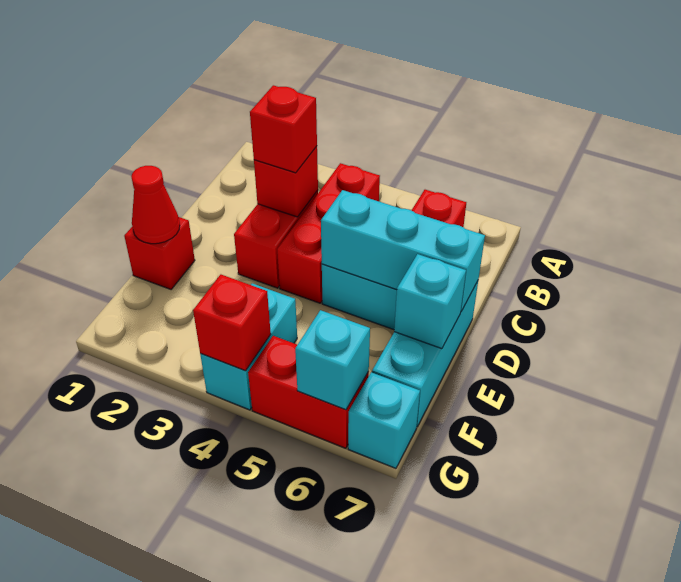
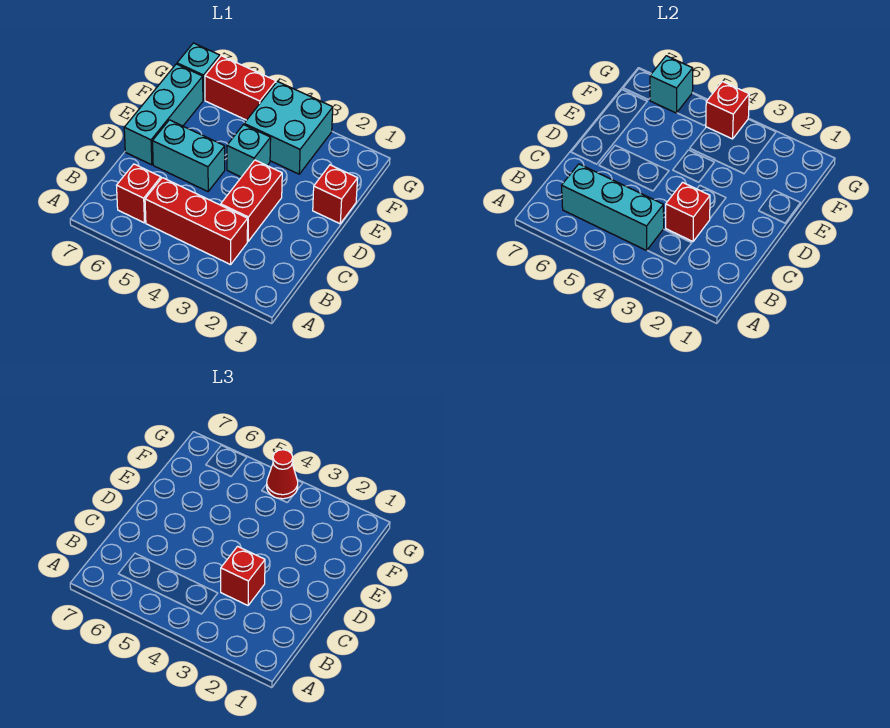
red 1x3 brick [277,163,380,303] -> red 1x3 brick turned to [145,178,248,265]
cyan 1x3 brick [321,190,485,311] -> cyan 1x3 brick moved to [562,164,664,250]
red 1x1 cone [131,166,180,244] -> red 1x1 cone moved to [267,450,298,499]
cyan 1x1 brick [394,254,466,349] -> cyan 1x1 brick moved to [227,125,271,177]
cyan 1x2 brick [200,283,297,410] -> cyan 2x2 brick [244,81,333,174]

